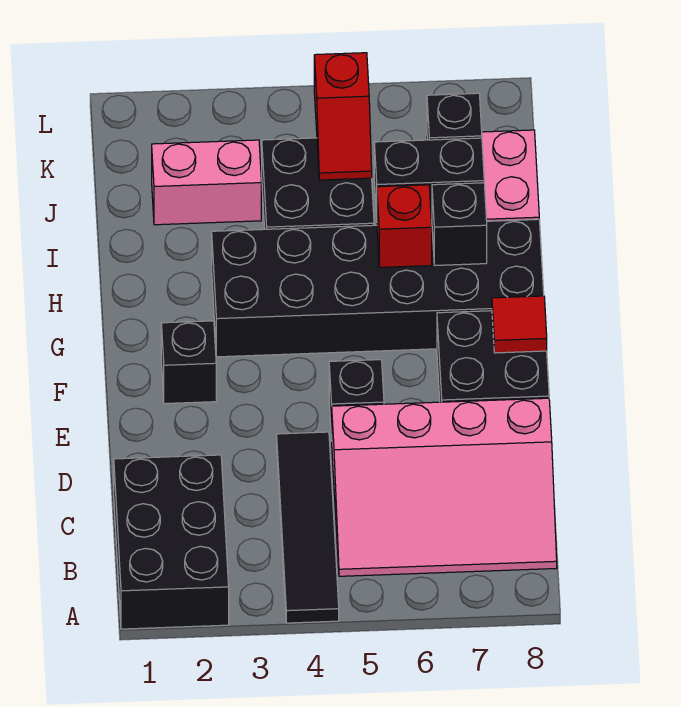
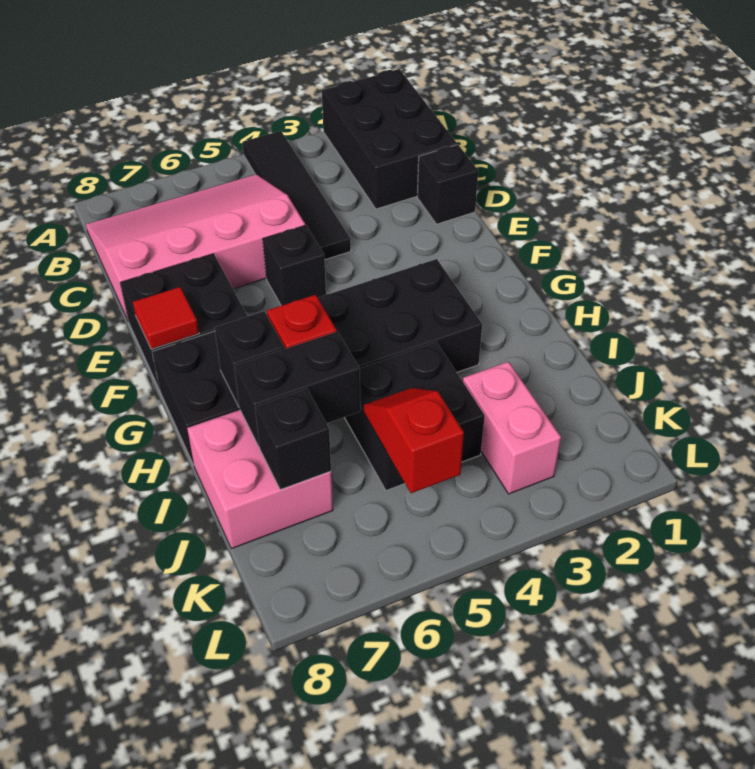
black 1x1 brick [161,321,216,404] -> black 1x1 brick moved to [417,145,478,224]
pink 1x2 brick [152,140,261,225] -> pink 1x2 brick turned to [463,362,561,494]

